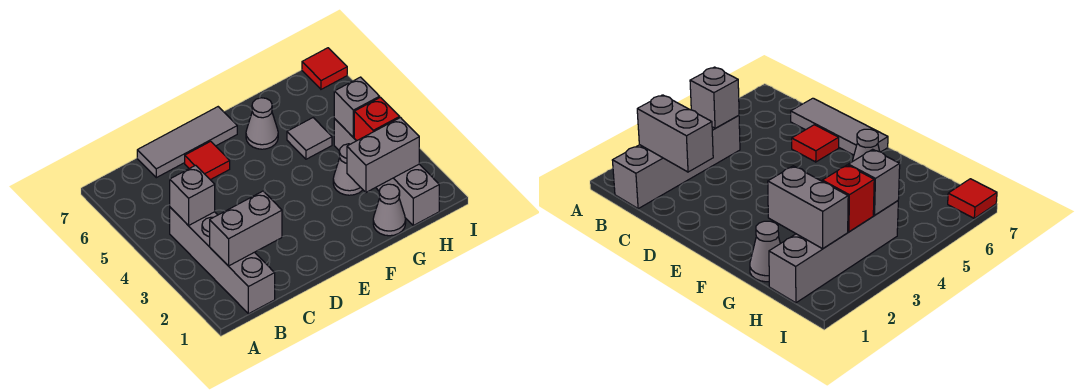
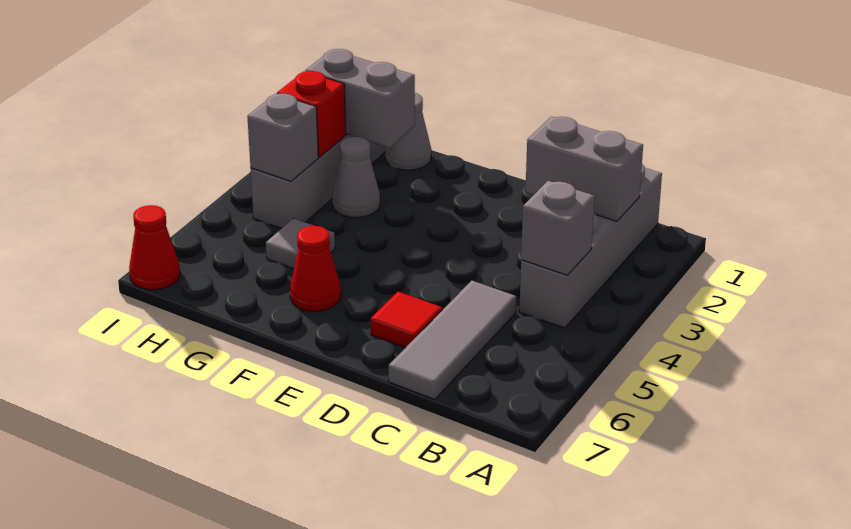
grey 1x3 tile [137,107,237,178] -> grey 1x3 tile turned to [389,281,516,400]
grey 1x1 cone [246,98,278,149] -> red 1x1 cone [290,226,341,311]
red 1x1 tile [302,48,347,89] -> red 1x1 cone [129,205,180,290]

